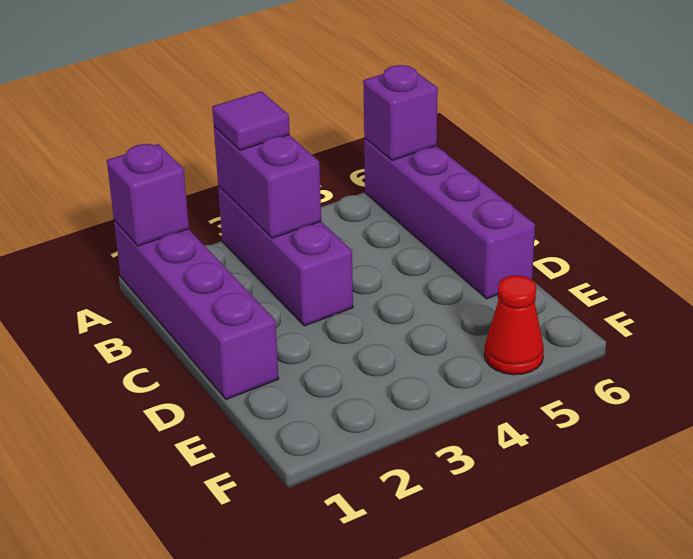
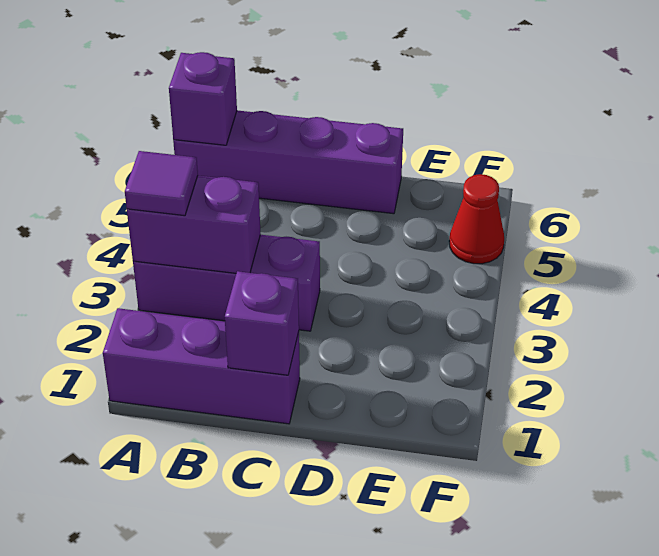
purple 1x4 brick [114,220,279,400] -> purple 1x3 brick [103,308,300,424]
purple 1x1 brick [107,144,189,246] -> purple 1x1 brick moved to [225,271,299,375]

